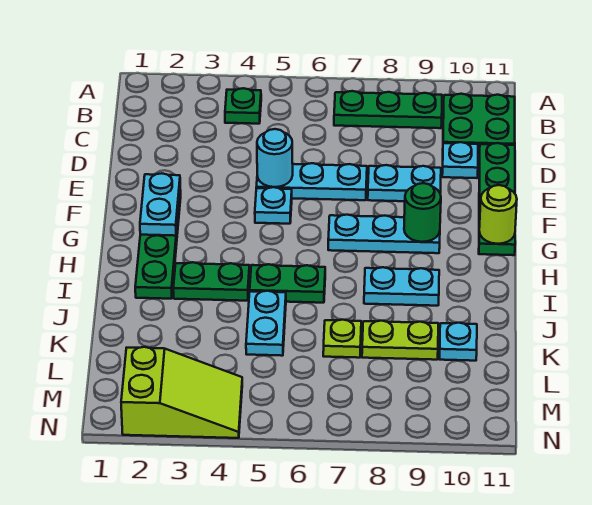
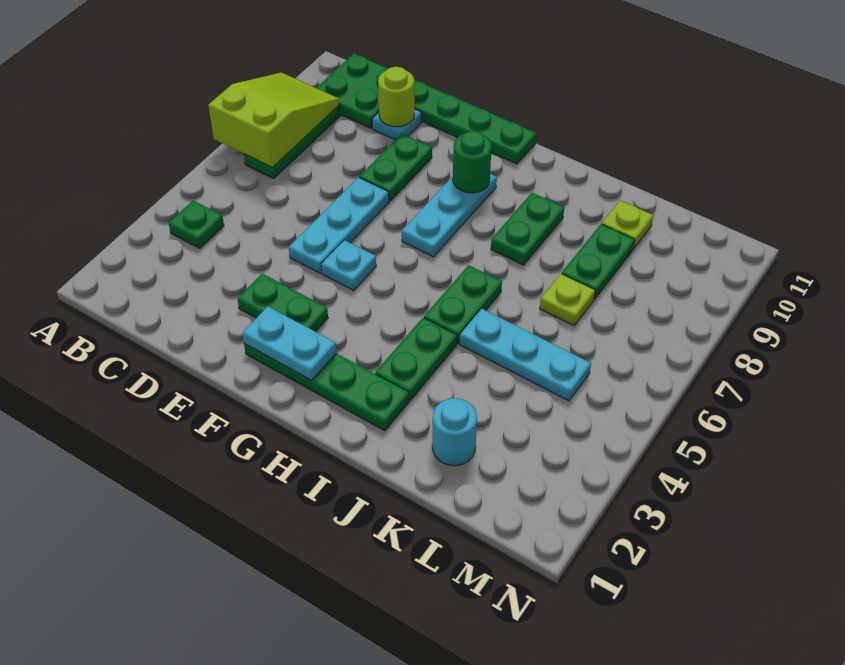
none -> green 1x2 plate [237,274,328,332]
cyan 1x1 round brick [257,129,293,187] -> cyan 1x1 round brick moved to [432,398,477,466]
cyan 1x2 plate [368,165,441,201] -> green 1x2 plate [359,134,432,201]
lime 1x1 round brick [479,185,517,244] -> lime 1x1 round brick moved to [378,67,415,127]
cyan 1x2 plate [364,267,439,306] -> green 1x2 plate [491,193,564,265]
cyan 1x2 plate [246,291,286,356] -> cyan 1x3 plate [460,309,591,401]
lime 1x2 plate [362,321,438,360] -> green 1x2 plate [562,224,635,299]
cyan 1x1 plate [439,323,477,361] -> lime 1x1 plate [602,200,653,249]
lime 2x3 slope [121,347,242,438] -> lime 2x3 slope moved to [208,73,339,168]

